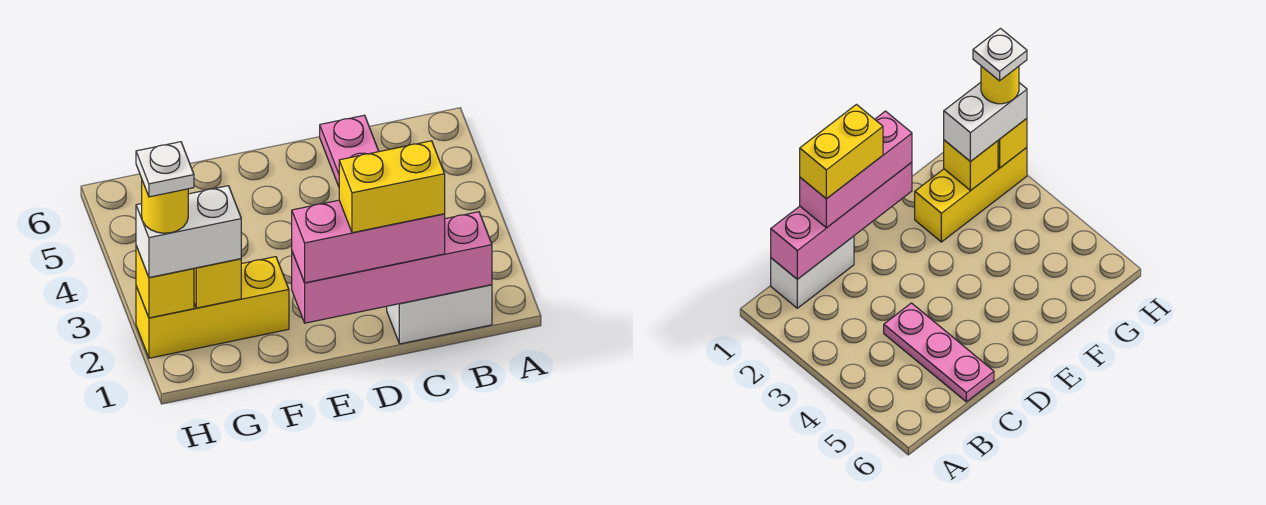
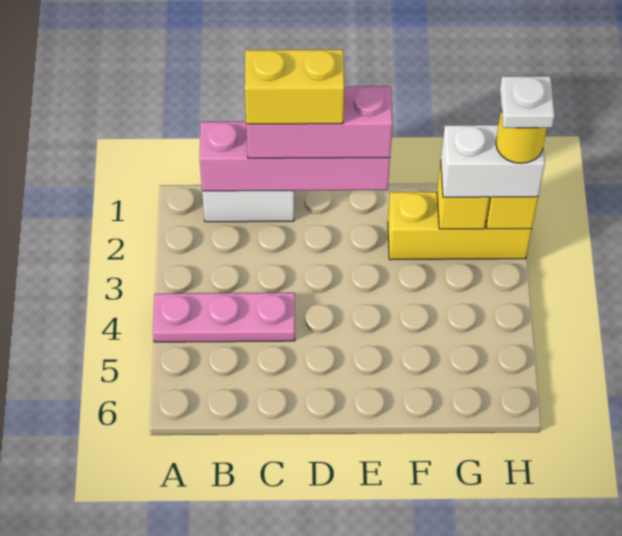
pink 1x3 plate [320,115,379,186] -> pink 1x3 plate turned to [153,293,295,342]

